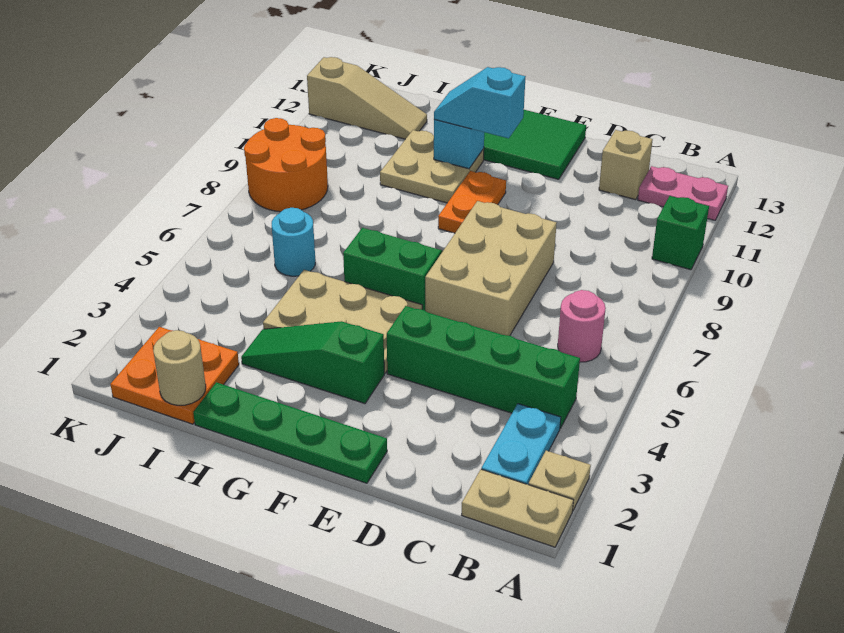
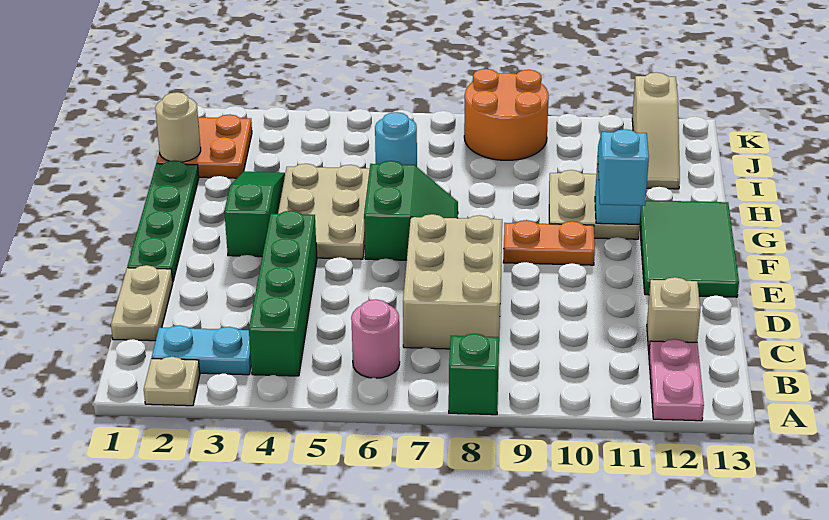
tan 1x2 plate [462,469,573,547] -> tan 1x2 plate moved to [111,265,173,341]
green 1x1 brick [652,196,709,270] -> green 1x1 brick moved to [449,334,499,415]
tan 2x3 brick [425,201,557,336] -> tan 2x3 brick turned to [403,214,502,349]

